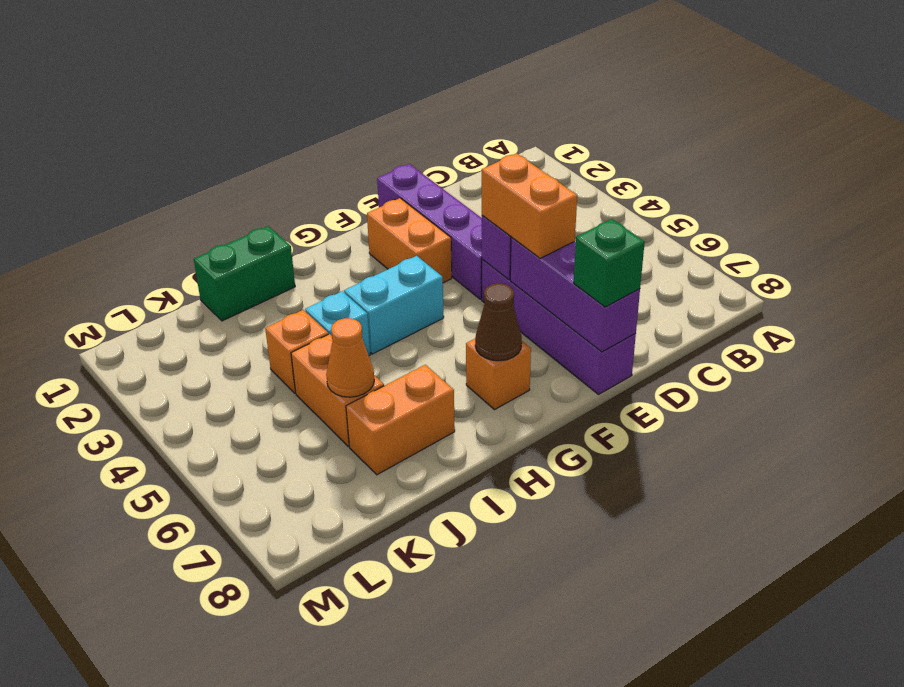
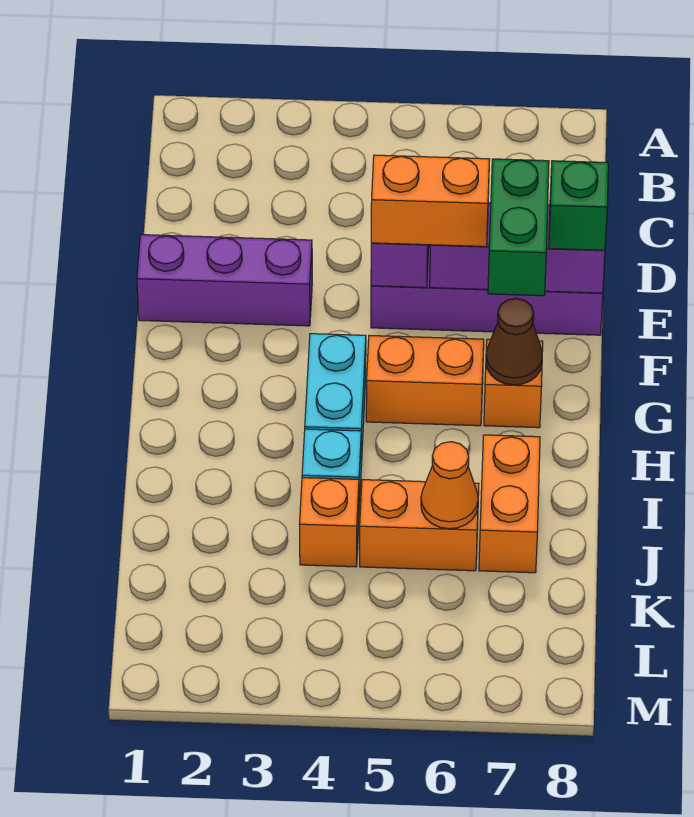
purple 1x4 brick [377,164,482,299] -> purple 1x3 brick [137,235,312,326]
orange 1x2 brick [367,198,452,283] -> orange 1x2 brick moved to [366,335,484,426]
green 1x2 brick [194,226,295,321] -> green 1x2 brick moved to [488,159,549,296]

